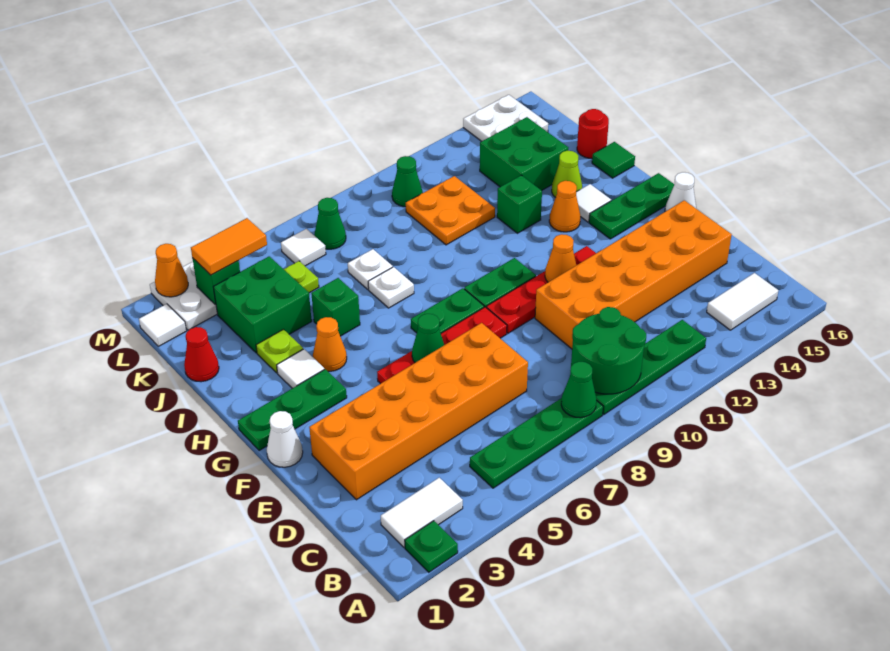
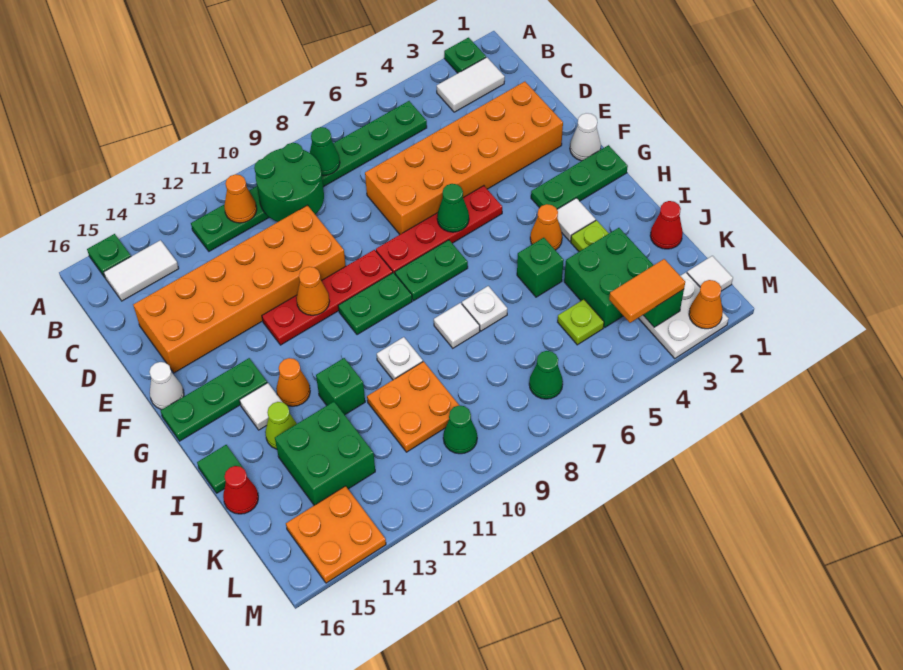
none -> green 1x1 plate [87,234,131,277]
none -> orange 1x1 cone [224,174,257,223]
white 1x1 plate [348,249,393,289] -> white 1x1 plate moved to [377,337,423,380]
red 1x1 round brick [577,109,609,158] -> red 1x1 cone [223,466,258,514]
white 1x1 tile [281,229,326,266] -> white 1x1 tile moved to [434,303,480,348]
white 2x2 plate [463,95,548,141] -> orange 2x2 plate [286,486,386,583]

